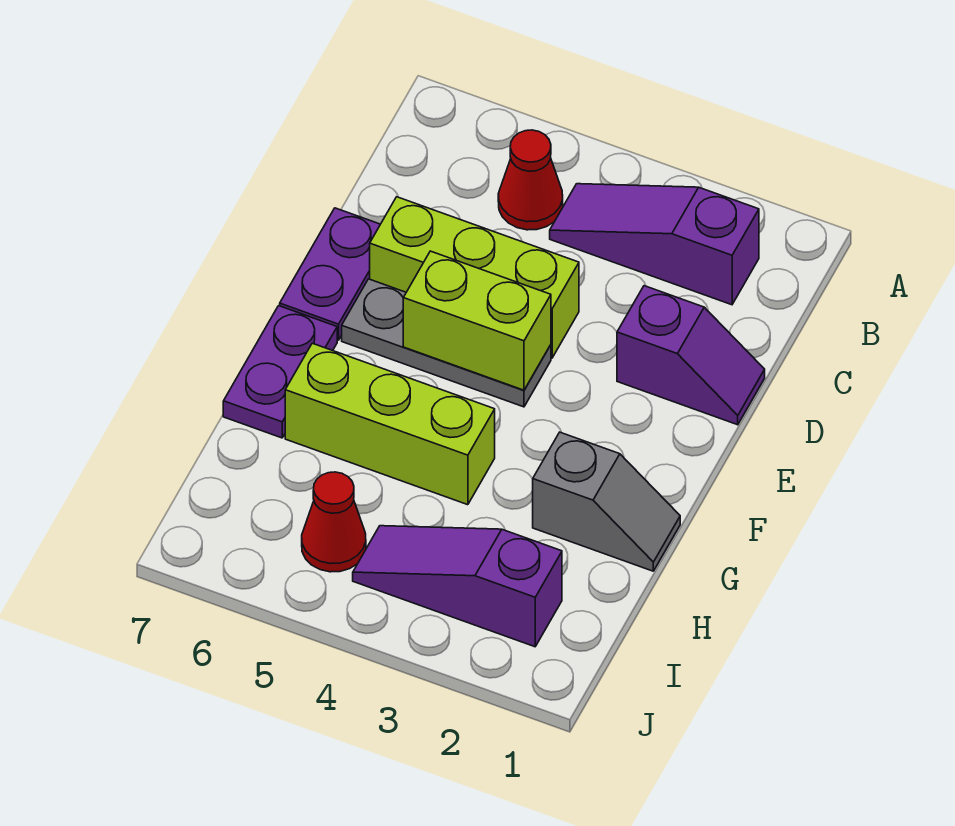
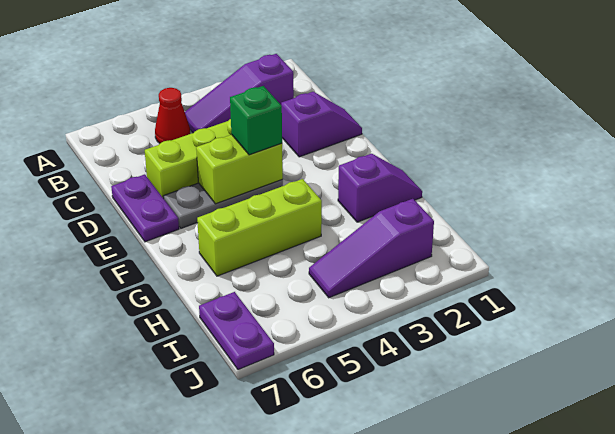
none -> green 1x1 brick [230,86,282,155]
purple 1x2 plate [223,306,337,438] -> purple 1x2 plate moved to [199,292,274,370]
grey 1x2 slope [533,432,680,571] -> purple 1x2 slope [338,154,422,222]
red 1x1 cone [302,472,366,572] -> none

